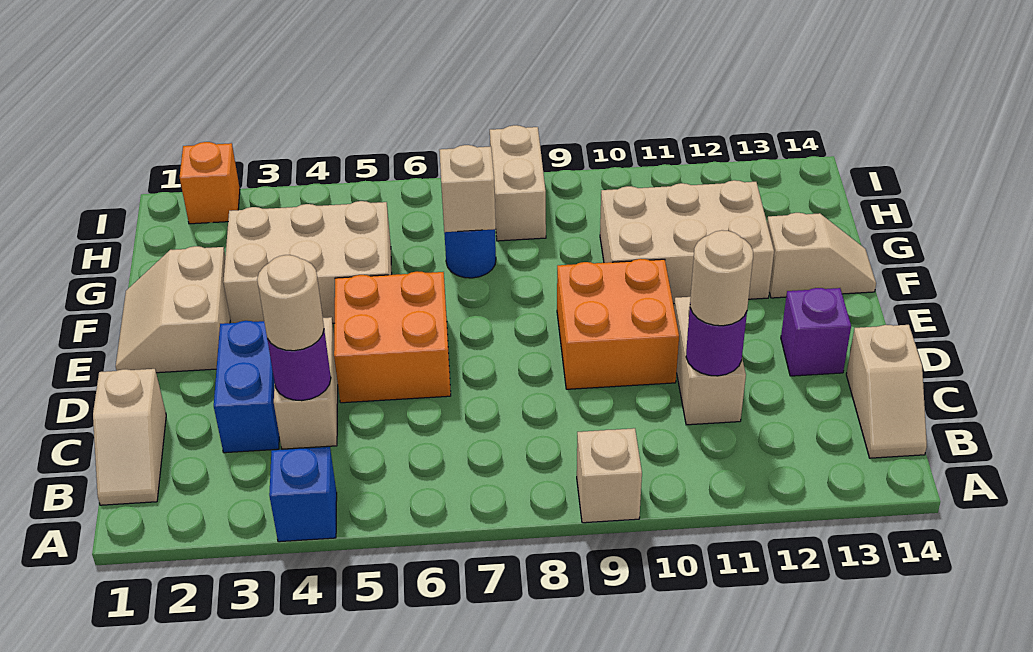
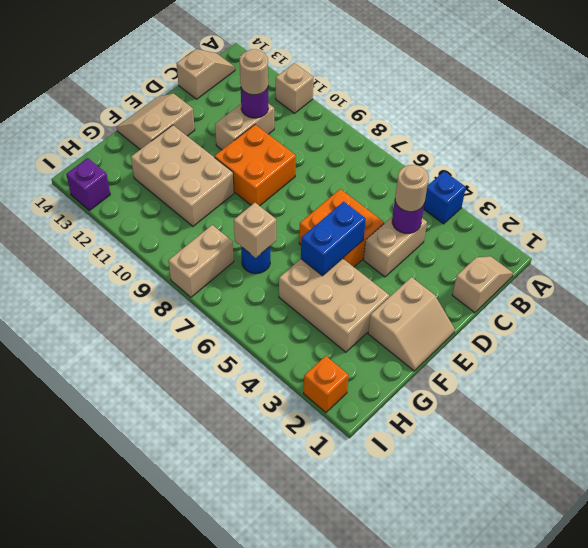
tan 1x1 brick [577,428,642,523] -> tan 1x1 brick moved to [276,63,314,113]
blue 1x2 brick [214,321,279,453] -> blue 1x2 brick moved to [301,202,366,276]
purple 1x1 brick [781,288,851,376] -> purple 1x1 brick moved to [66,158,110,210]
tan 1x2 slope [767,213,876,298] -> tan 2x2 slope [117,94,195,149]

